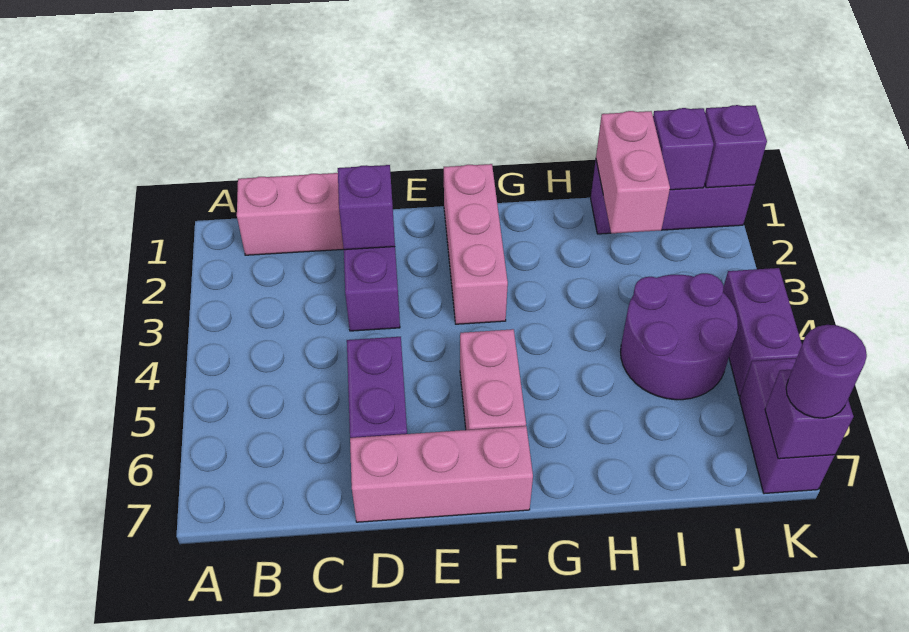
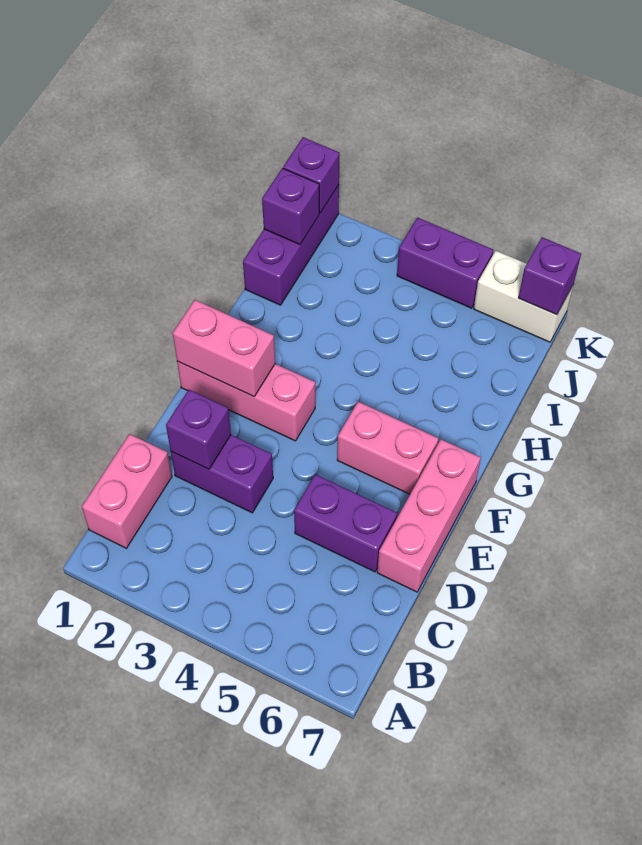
pink 1x2 brick [596,111,670,233] -> pink 1x2 brick moved to [173,300,275,396]
purple 2x2 round brick [621,273,738,400] -> none
purple 1x2 brick [739,358,835,494] -> white 1x2 brick [474,251,573,342]
purple 1x1 round brick [786,325,867,418] -> none

